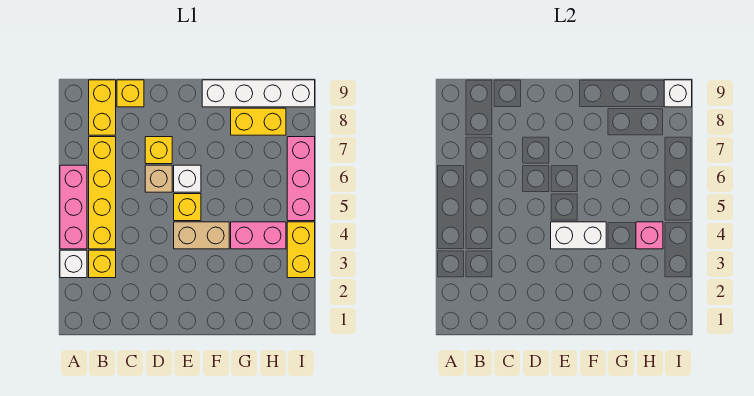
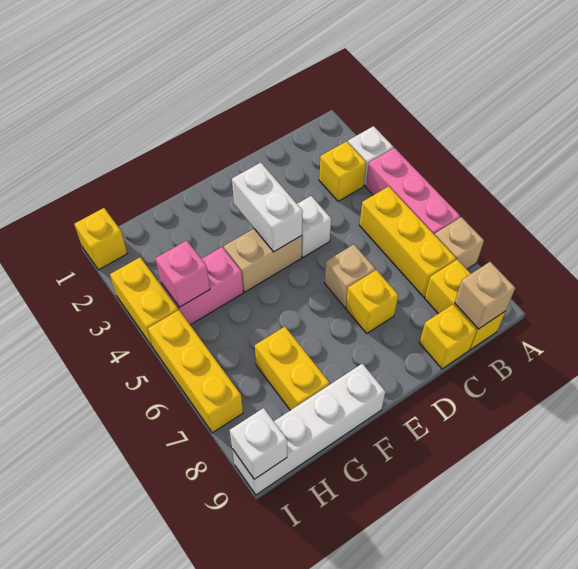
none -> tan 1x1 brick [435,217,484,269]
yellow 1x4 brick [89,137,116,249] -> yellow 1x3 brick [360,186,456,297]
none -> tan 1x1 brick [455,262,515,329]
white 1x2 brick [551,222,606,249] -> white 1x2 brick turned to [232,163,303,252]
yellow 1x1 brick [174,194,201,221] -> yellow 1x1 brick moved to [74,208,127,270]
white 1x1 brick [174,165,201,192] -> white 1x1 brick moved to [297,196,331,257]
yellow 1x2 brick [231,108,286,135] -> yellow 1x2 brick turned to [255,327,330,410]
pink 1x3 brick [287,137,315,221] -> yellow 1x3 brick [148,310,243,433]

